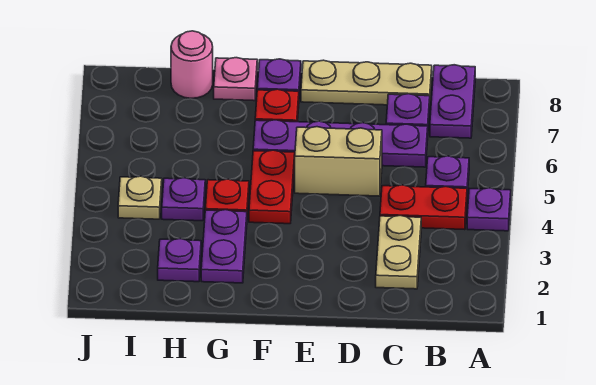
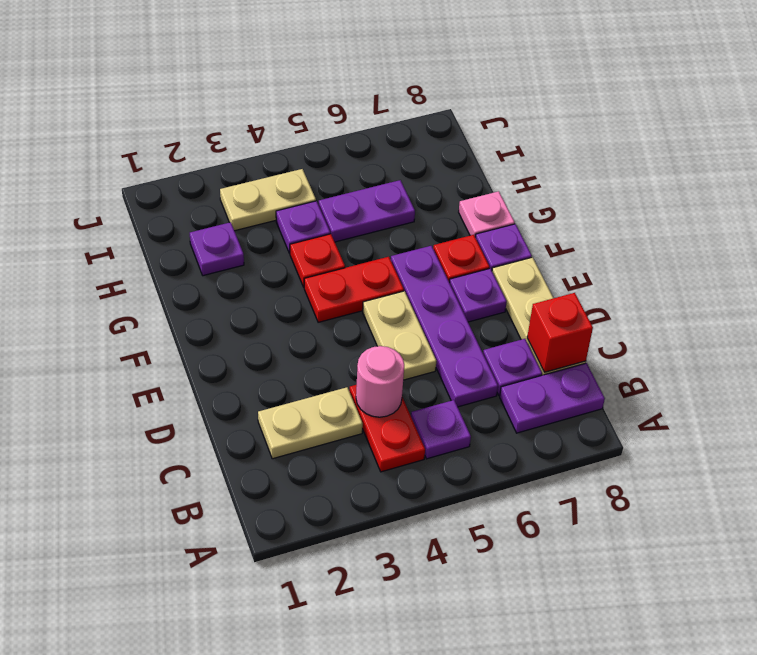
purple 1x1 plate [467,188,511,231] -> purple 1x1 plate moved to [449,269,507,322]
none -> red 1x1 brick [527,293,593,372]
tan 1x2 brick [295,127,382,196] -> tan 1x2 plate [363,291,436,380]
purple 1x2 plate [201,210,247,283] -> purple 1x2 plate moved to [319,180,415,242]
pink 1x1 round brick [171,31,213,98] -> pink 1x1 round brick moved to [356,346,404,417]
tan 1x1 plate [118,176,162,219] -> tan 1x2 plate [220,169,316,231]

